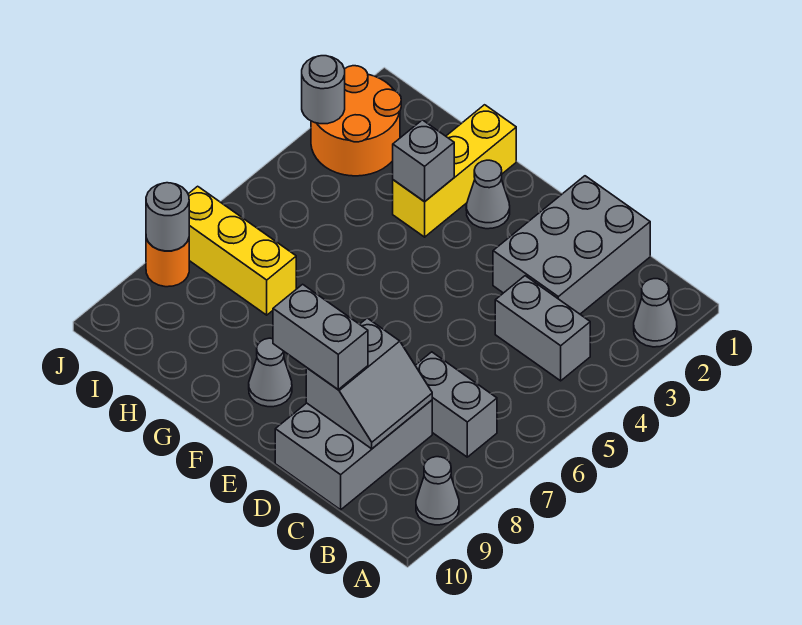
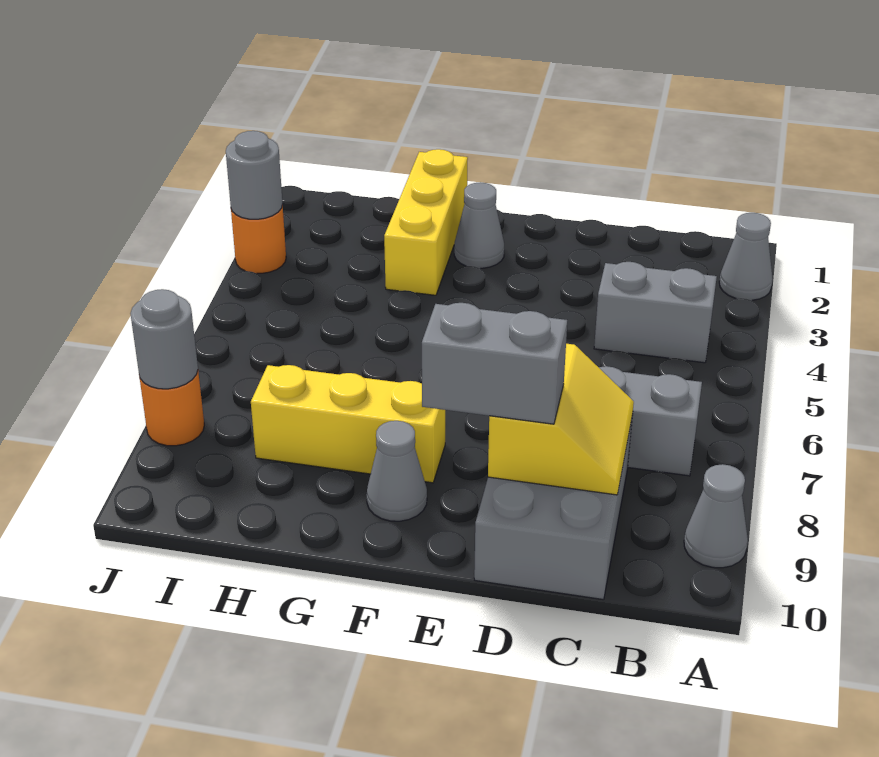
grey 2x3 brick [493,176,650,314] -> none
grey 2x2 slope [306,318,432,449] -> yellow 2x2 slope [488,344,634,495]
grey 1x1 brick [393,120,454,202] -> none
yellow 1x3 brick [188,186,296,315] -> yellow 1x3 brick moved to [251,365,445,483]
orange 2x2 round brick [311,66,401,176] -> orange 1x1 round brick [231,205,286,273]

